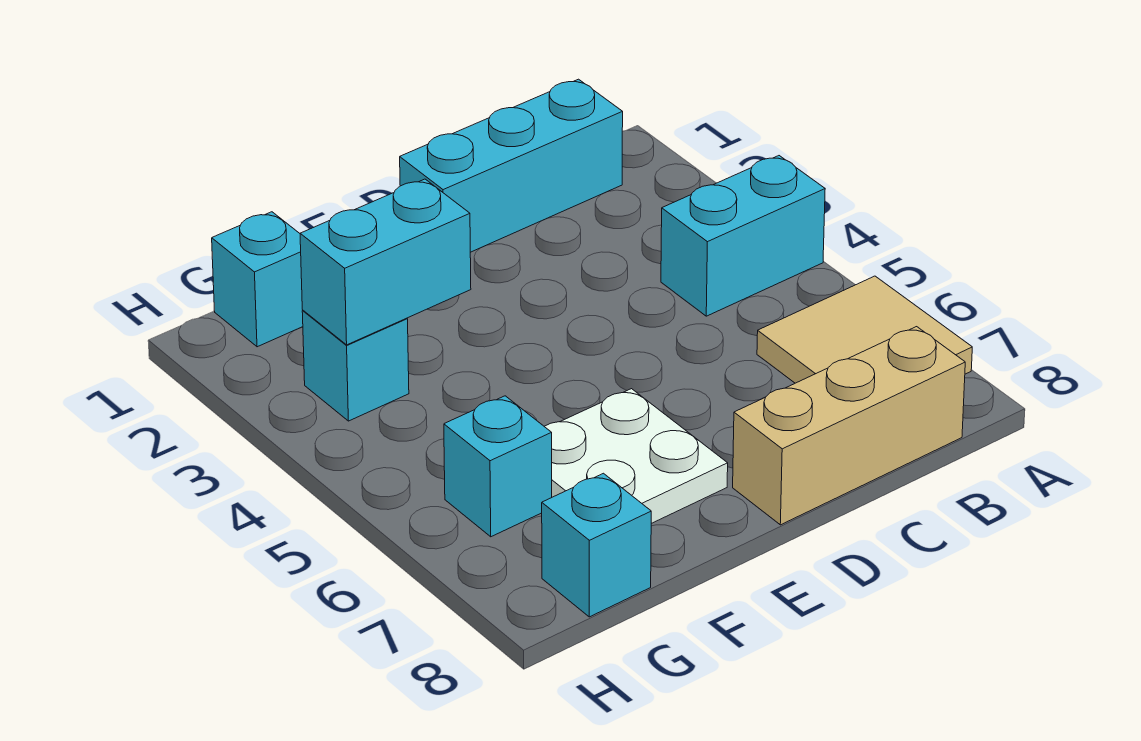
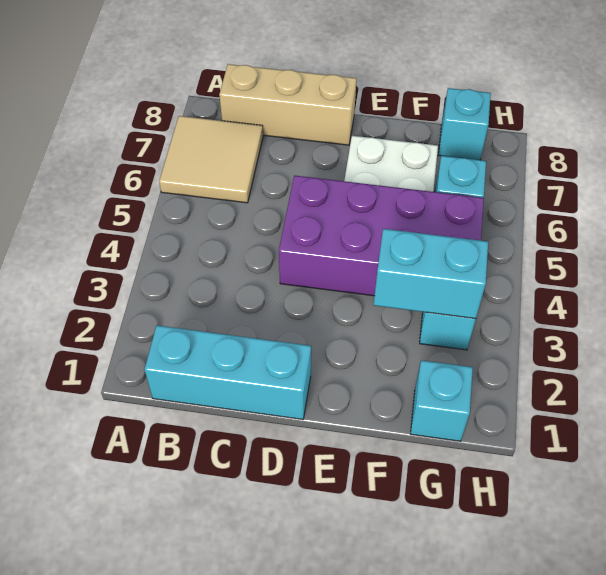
cyan 1x2 brick [661,156,825,316] -> none
none -> purple 2x4 brick [279,175,484,296]

